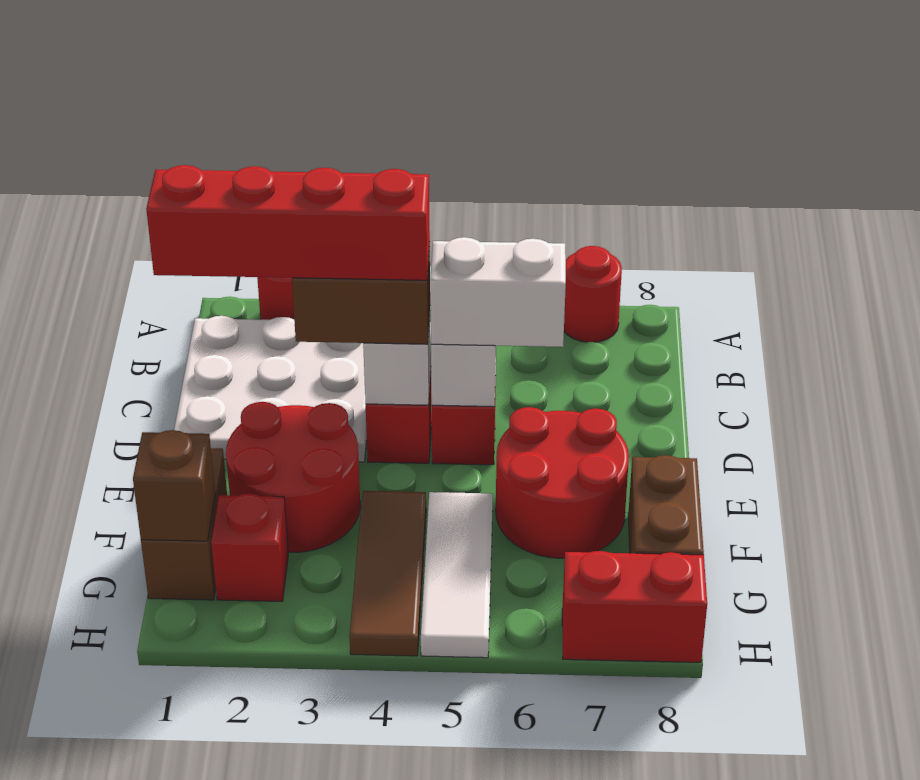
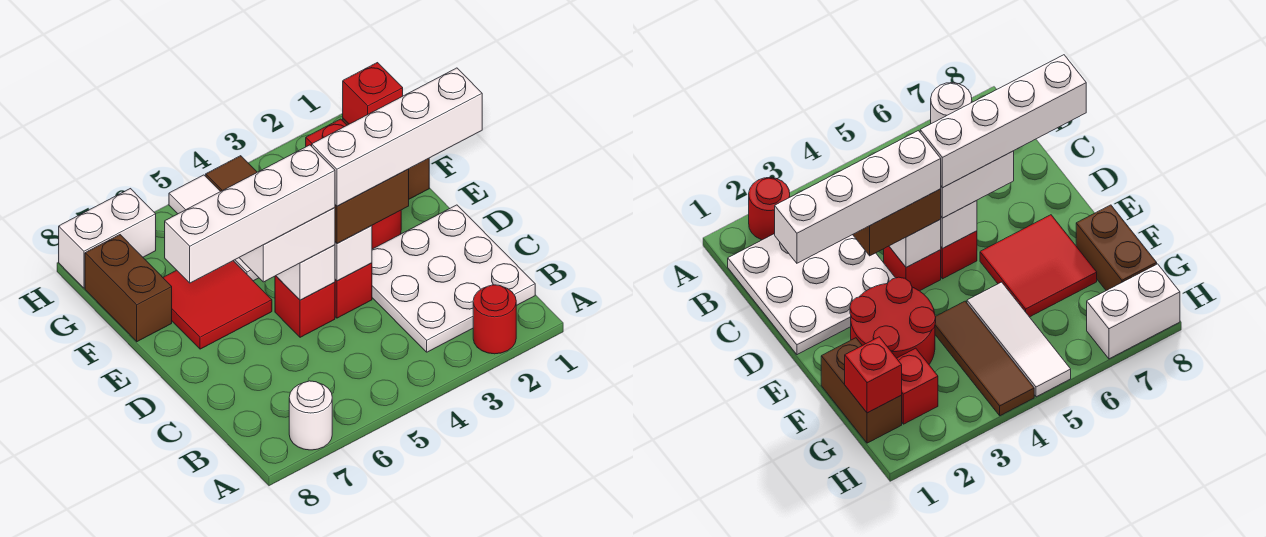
red 1x1 round brick [564,246,622,342] -> white 1x1 round brick [289,381,332,450]
red 1x4 brick [146,165,430,280] -> white 1x4 brick [312,68,482,206]
none -> white 1x4 brick [165,145,335,283]
red 2x2 round brick [496,407,629,558] -> red 2x2 tile [163,261,272,349]
brown 1x1 brick [133,430,215,541] -> red 1x1 brick [343,63,403,124]
red 1x2 brick [562,551,707,662] -> white 1x2 brick [59,189,156,288]

